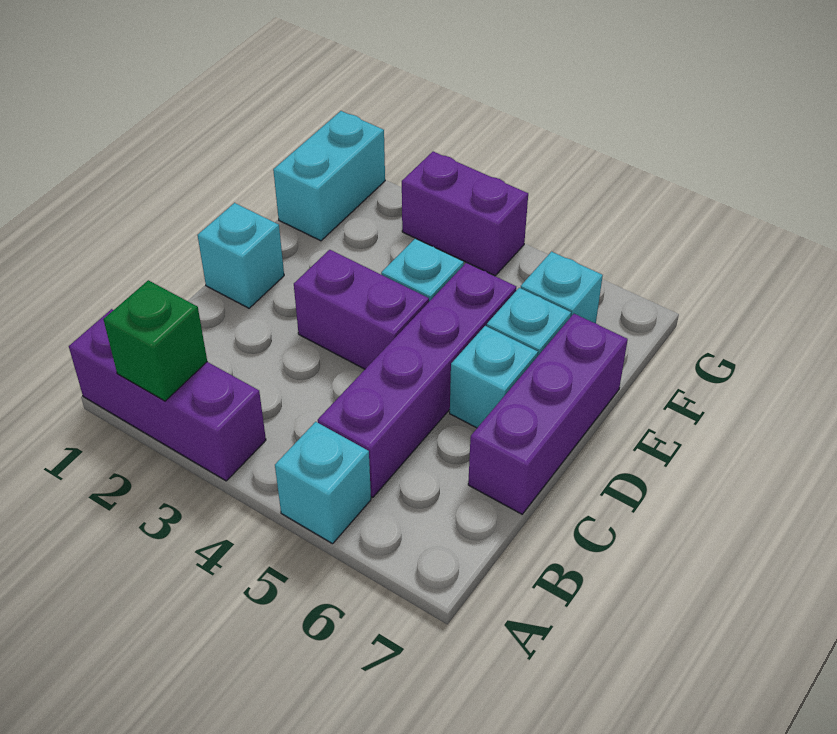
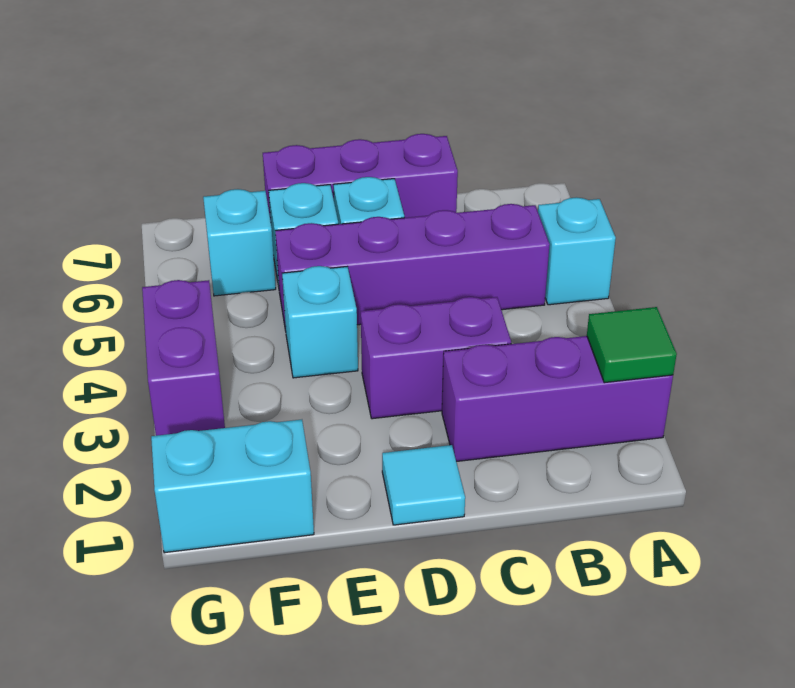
purple 1x3 brick [69,309,266,481] -> purple 1x3 brick turned to [442,336,673,462]
green 1x1 brick [103,280,207,401] -> green 1x1 tile [587,307,677,383]
cyan 1x1 brick [198,203,284,308] -> cyan 1x1 tile [382,445,465,525]
purple 1x2 brick [294,250,429,369] -> purple 1x2 brick turned to [361,297,511,419]

